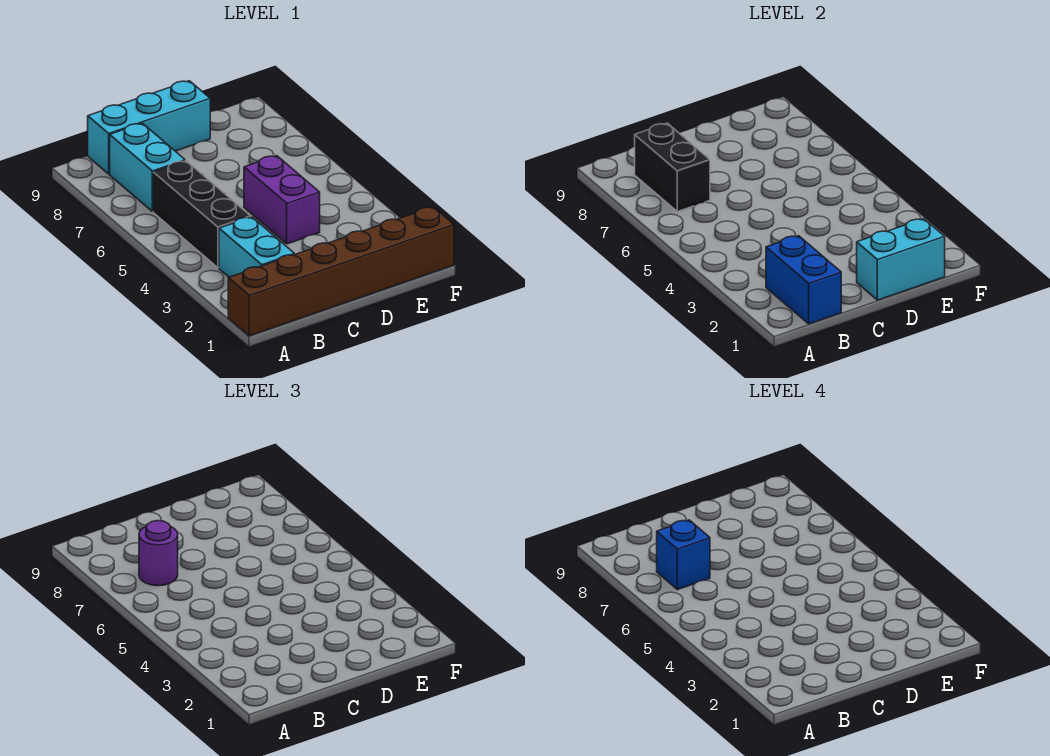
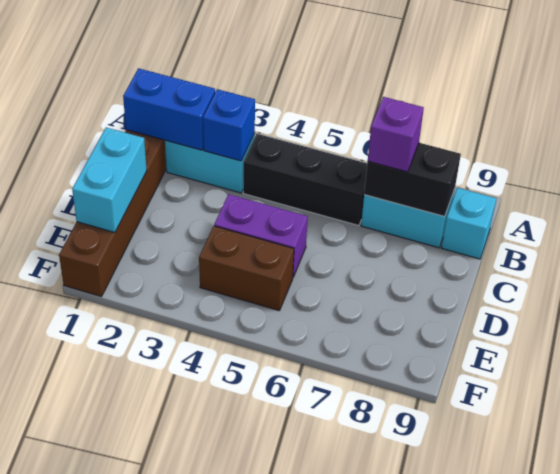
purple 1x1 round brick [139,521,178,586] -> purple 1x1 brick [368,97,424,172]
blue 1x1 brick [657,520,710,590] -> blue 1x1 brick moved to [203,89,255,161]
cyan 1x3 brick [88,81,210,174] -> cyan 1x1 brick [442,188,496,259]
none -> brown 1x2 brick [199,226,294,311]

